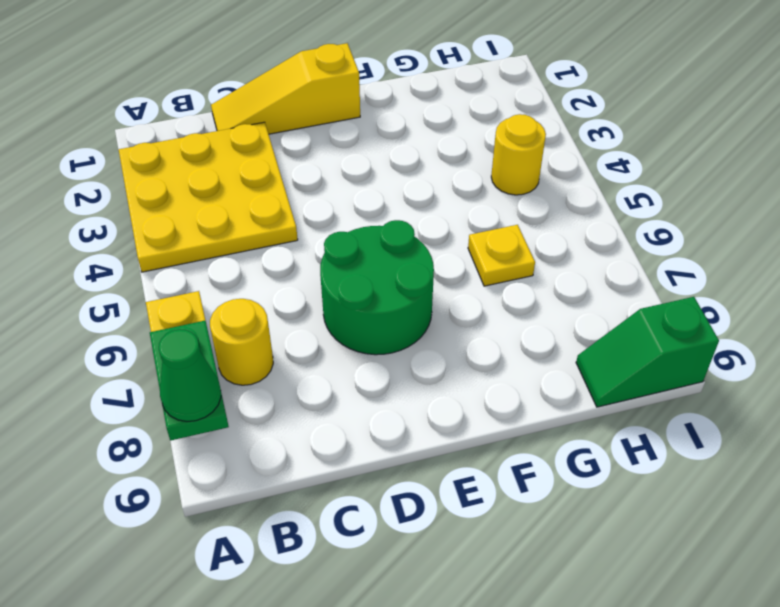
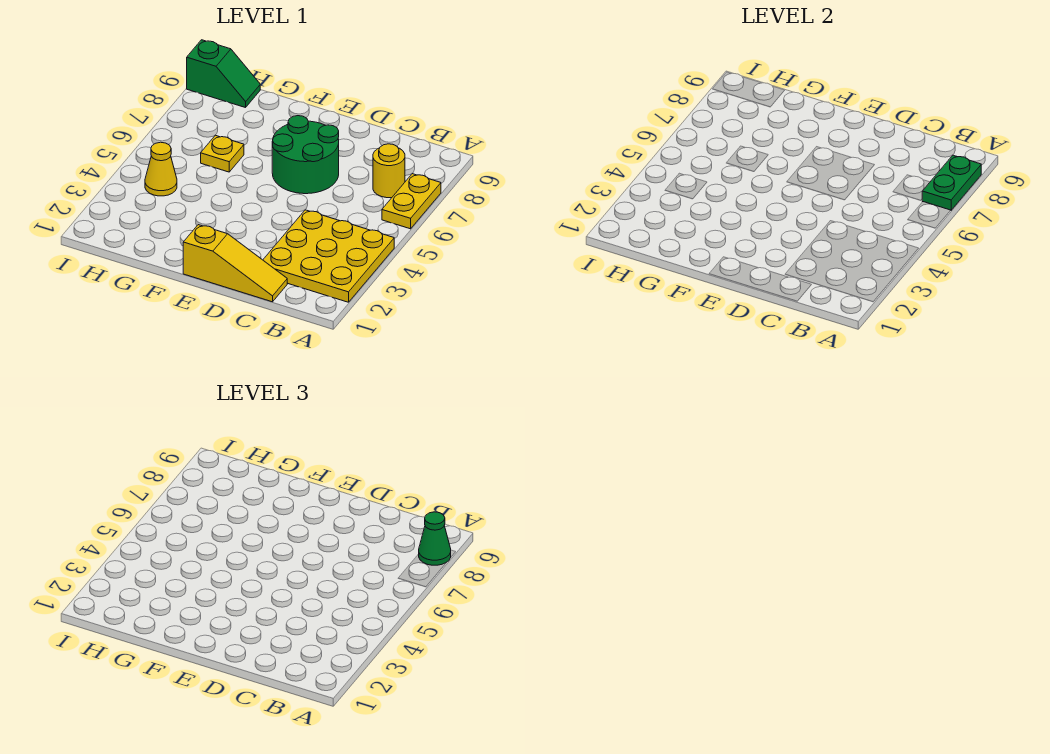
yellow 1x1 round brick [491,114,546,195] -> yellow 1x1 cone [145,142,177,196]

